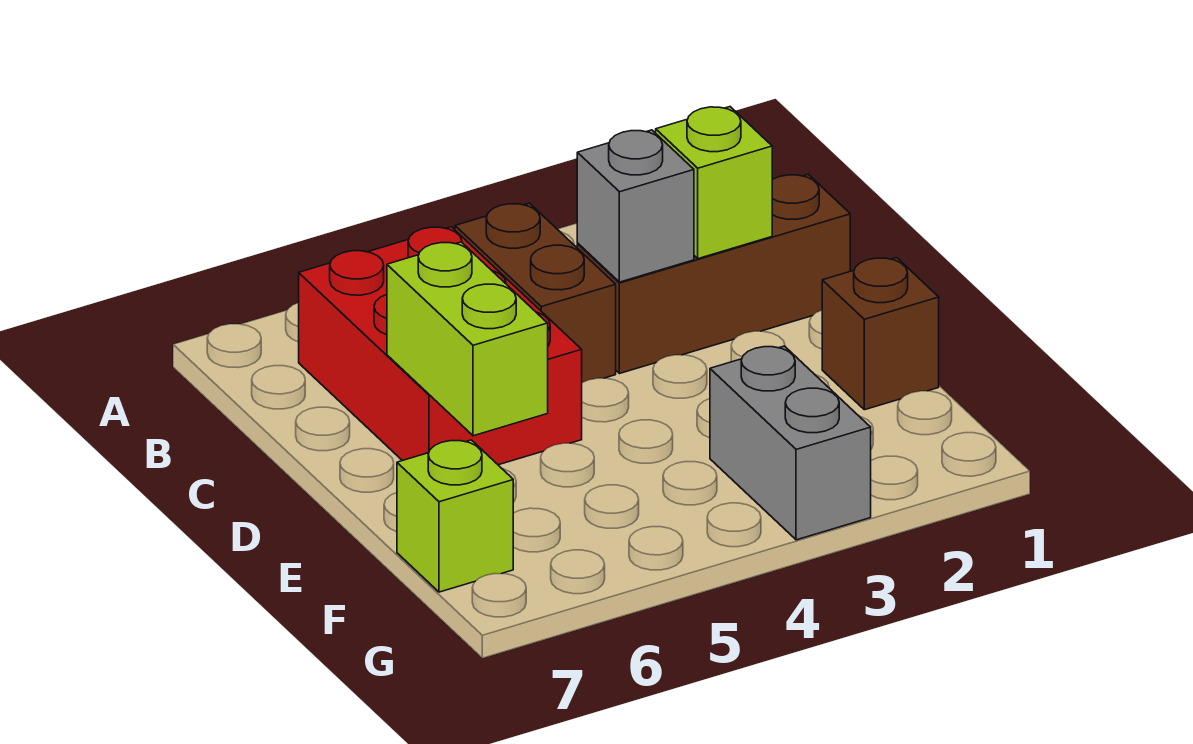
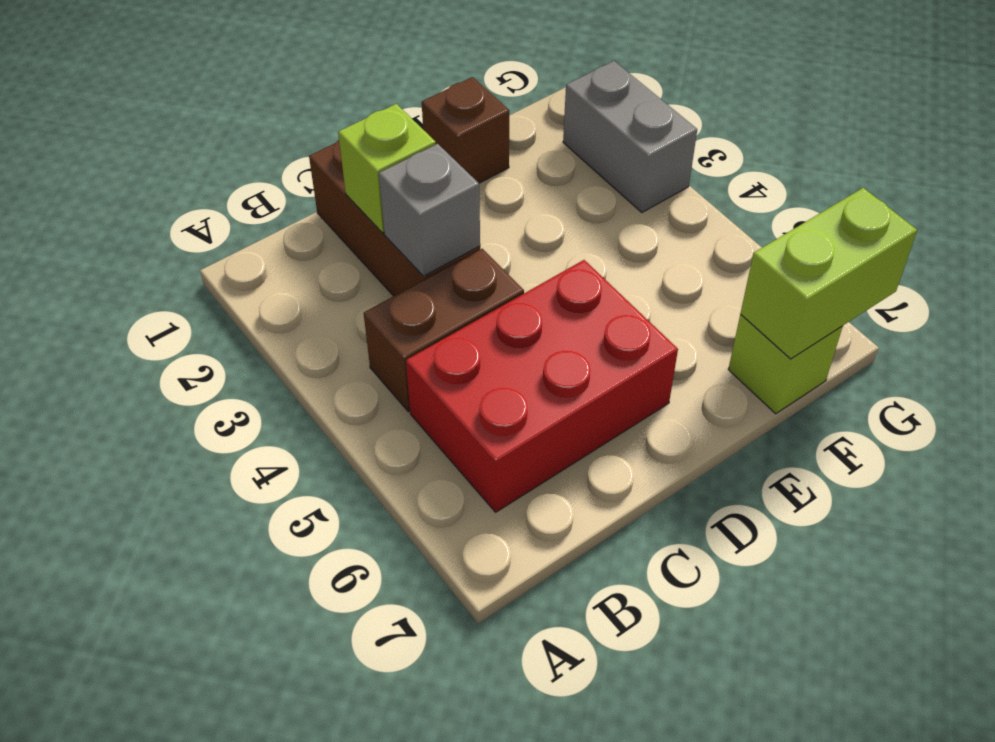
lime 1x2 brick [387,242,548,436] -> lime 1x2 brick moved to [740,188,917,359]
grey 1x2 brick [710,346,871,540] -> grey 1x2 brick turned to [563,61,697,212]

